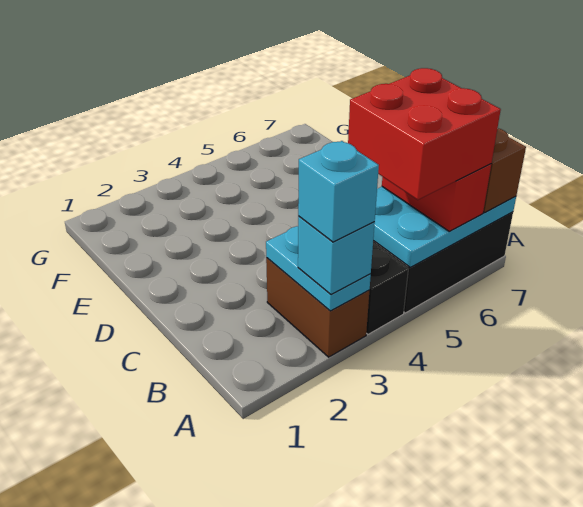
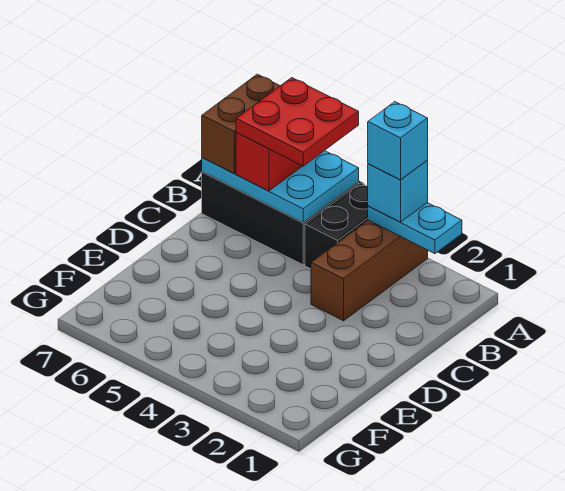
brown 1x2 brick [266,258,369,357] -> brown 1x3 brick [311,220,428,321]
cyan 1x2 plate [266,226,371,311] -> cyan 1x2 plate turned to [368,203,462,254]
red 2x2 brick [348,68,501,200] -> red 2x2 plate [236,78,359,166]

